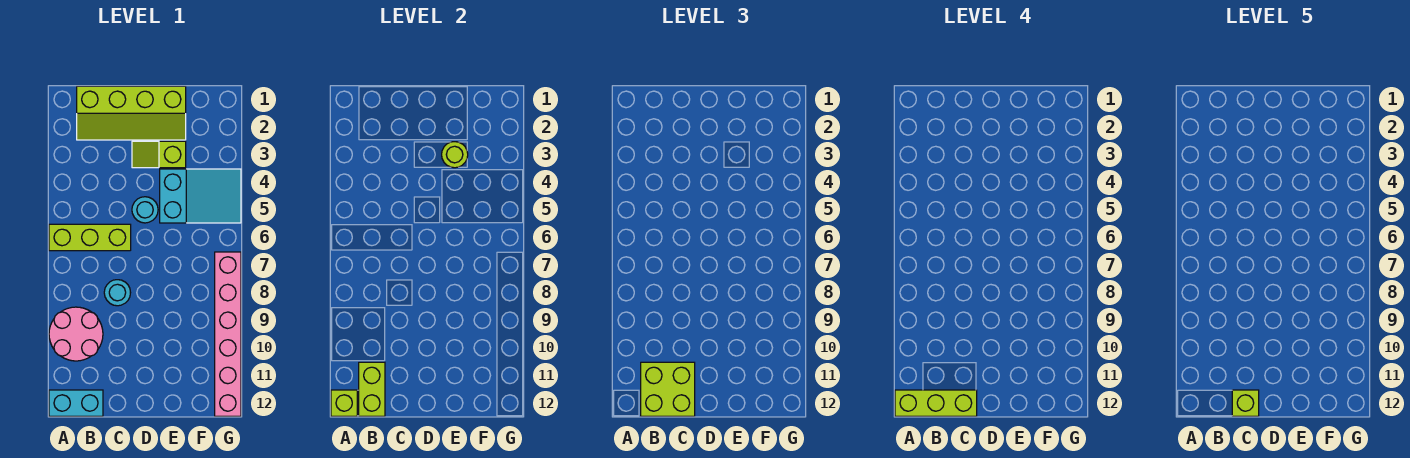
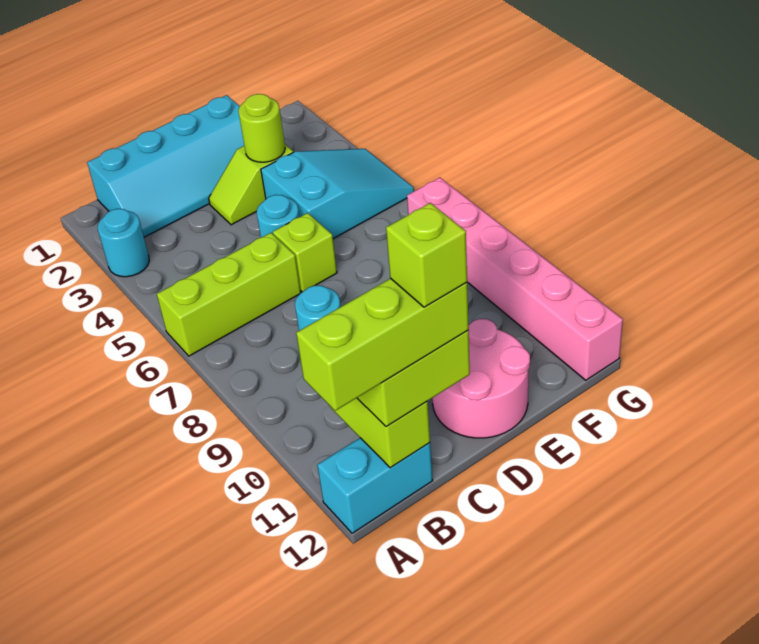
none -> cyan 1x1 round brick [98,209,149,277]
pink 2x2 round brick [49,307,103,361] -> pink 2x2 round brick moved to [432,319,530,438]
lime 1x1 brick [331,390,357,416] -> lime 1x1 brick moved to [273,213,337,292]
lime 2x4 slope [77,86,186,140] -> cyan 2x4 slope [87,95,244,237]

